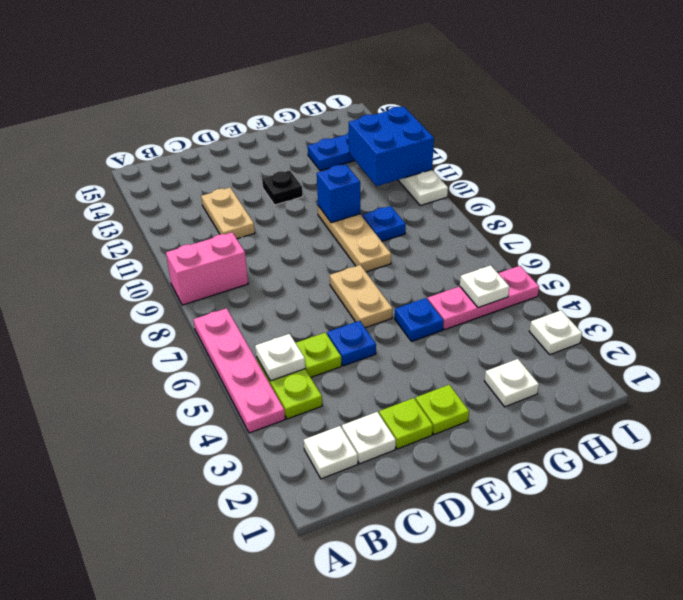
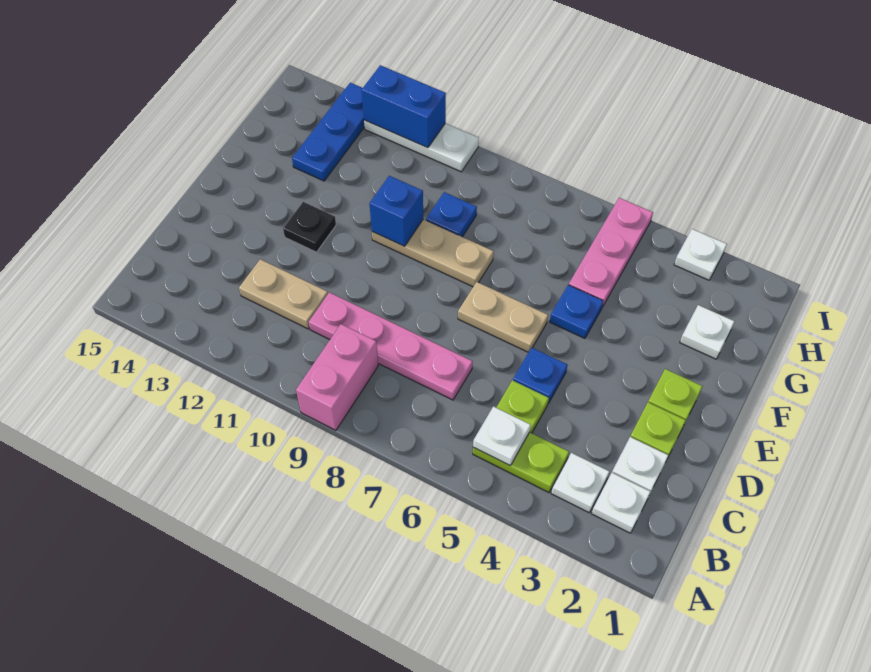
pink 1x4 plate [193,308,285,433] -> pink 1x4 plate moved to [309,292,473,400]
white 1x1 plate [460,265,509,308] -> white 1x1 plate moved to [551,453,609,513]
blue 2x2 brick [349,107,434,186] -> blue 1x2 brick [362,65,446,148]

